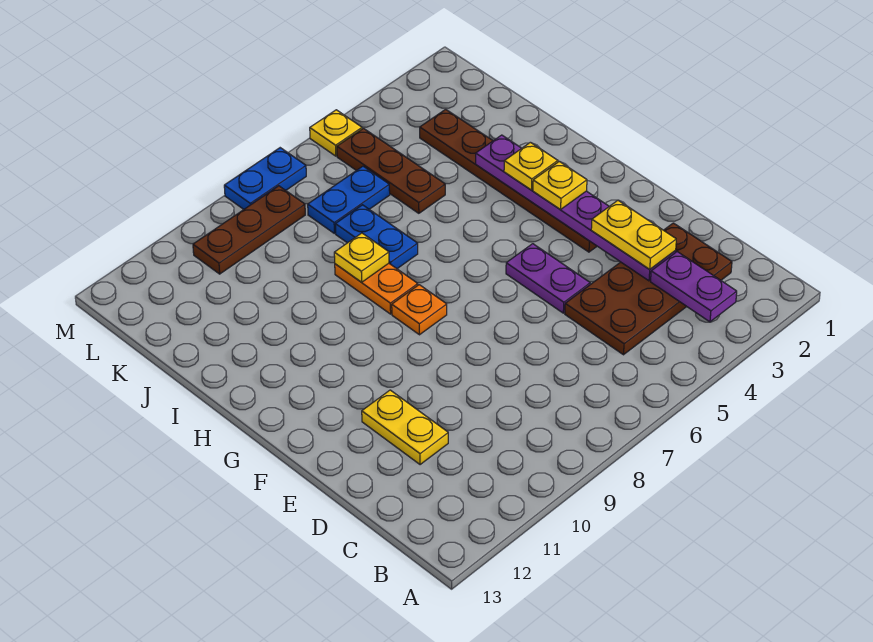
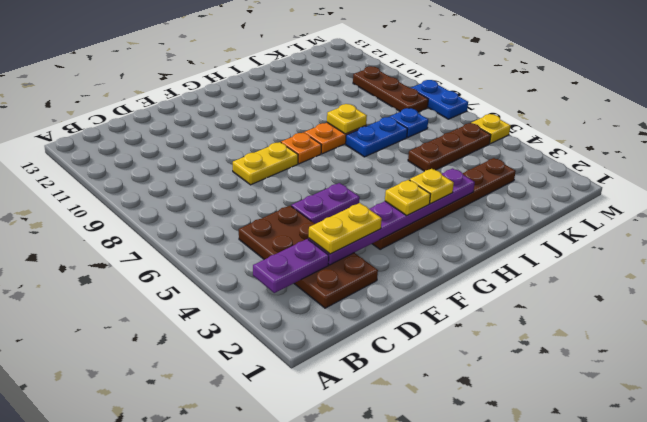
yellow 1x2 plate [362,390,448,465] -> yellow 1x2 plate moved to [233,142,298,185]
blue 1x2 plate [308,166,390,233] -> blue 1x1 plate [390,108,428,137]

